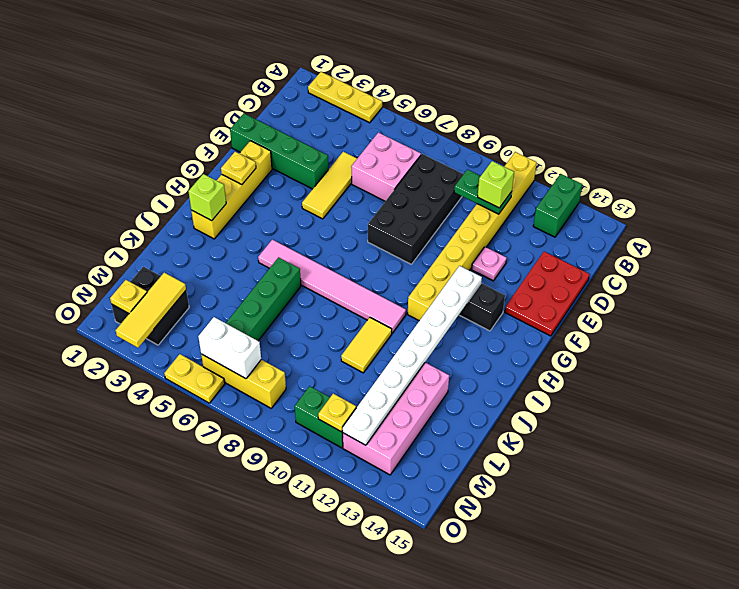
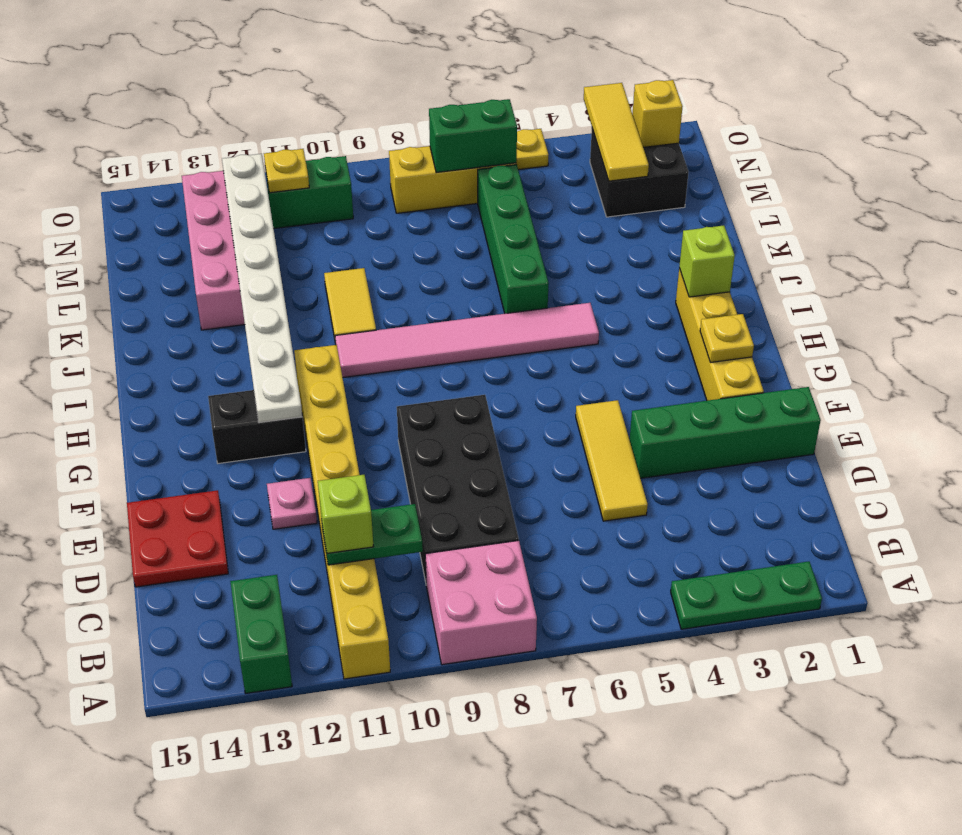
yellow 1x3 plate [308,72,382,123] -> green 1x3 plate [671,561,822,629]
pink 2x2 brick [351,132,421,201] -> pink 2x2 brick moved to [425,540,537,665]
red 2x3 plate [505,252,589,336] -> red 2x2 plate [127,490,228,587]
yellow 1x1 plate [110,280,147,314] -> yellow 1x1 brick [632,80,683,147]
white 1x2 brick [198,317,261,379] -> green 1x2 brick [429,99,517,173]

